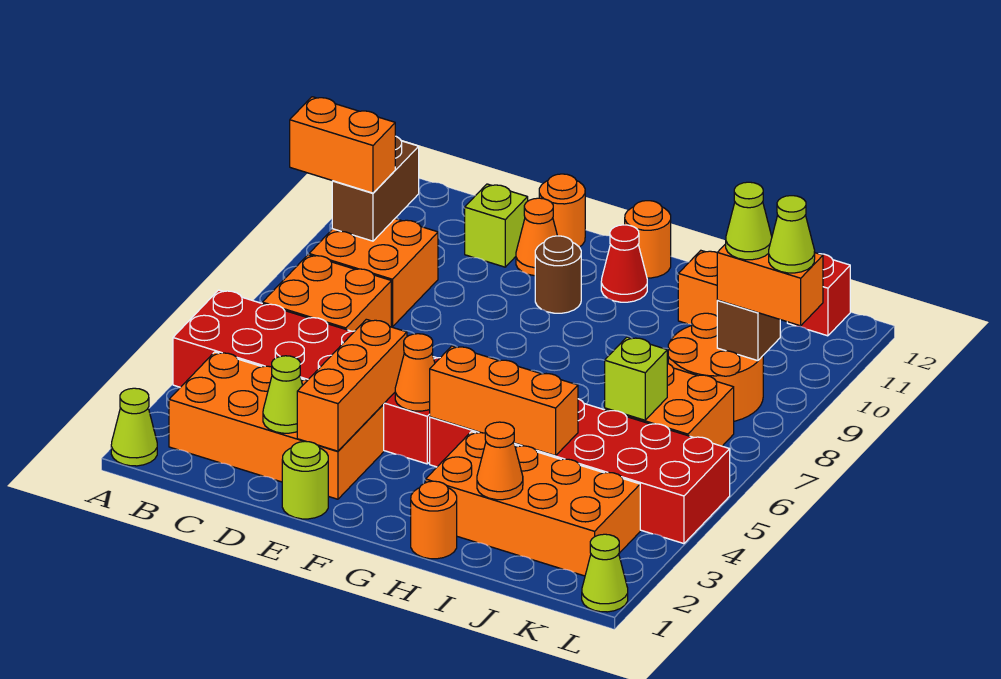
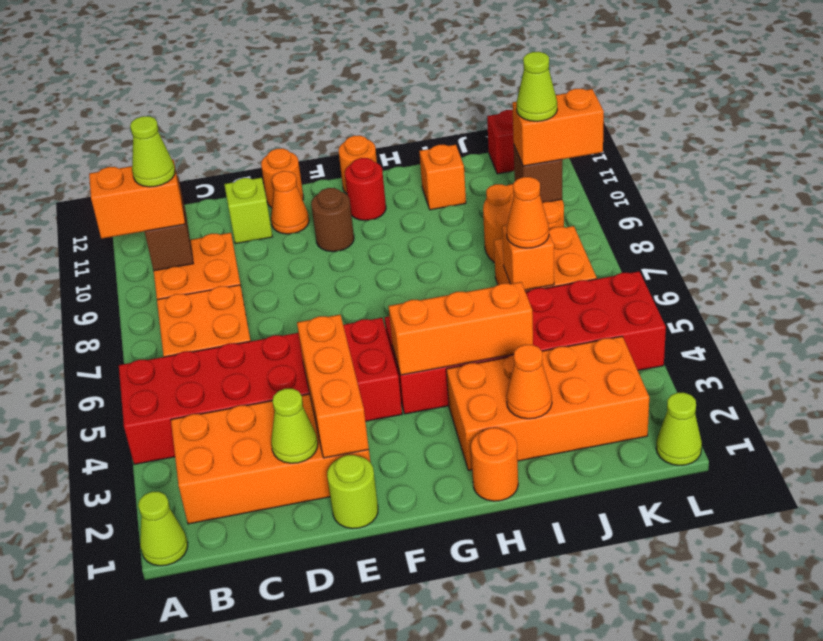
orange 1x1 cone [395,334,435,411] -> orange 1x1 cone moved to [506,177,549,248]
red 1x1 cone [601,225,647,302] -> red 1x1 round brick [345,158,386,221]
lime 1x1 brick [605,337,667,420] -> orange 1x1 brick [502,225,554,290]
lime 1x1 cone [769,196,815,273] -> lime 1x1 cone moved to [130,116,175,187]

